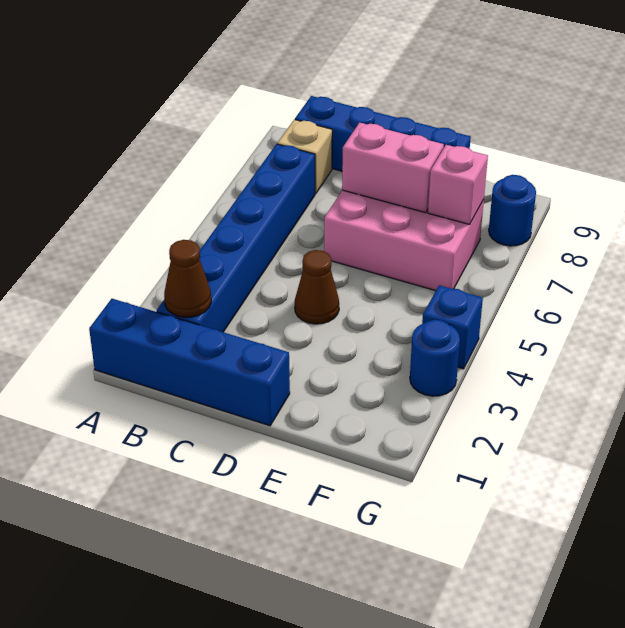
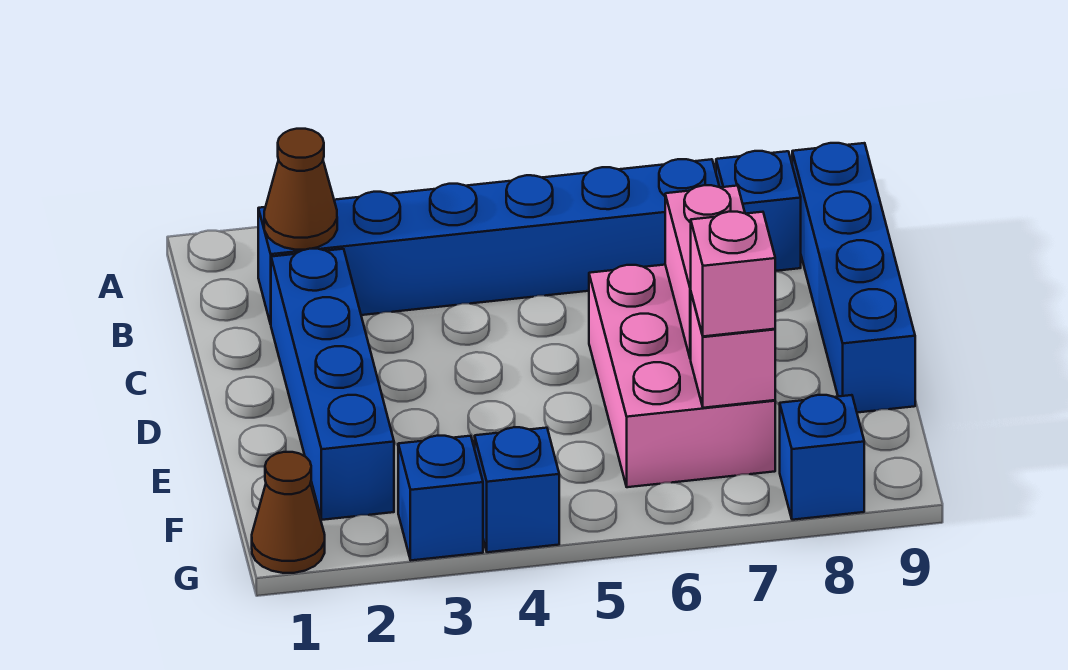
blue 1x4 brick [89,299,290,426] -> blue 1x4 brick moved to [271,249,394,520]
tan 1x1 brick [277,120,332,194] -> blue 1x1 brick [716,151,801,271]
brown 1x1 cone [295,250,339,324] -> brown 1x1 cone moved to [252,452,325,573]
none -> pink 1x1 brick [691,212,775,336]
blue 1x1 round brick [410,320,460,396] -> blue 1x1 brick [398,436,483,560]
blue 1x1 round brick [489,175,536,246] -> blue 1x1 brick [780,395,864,520]

